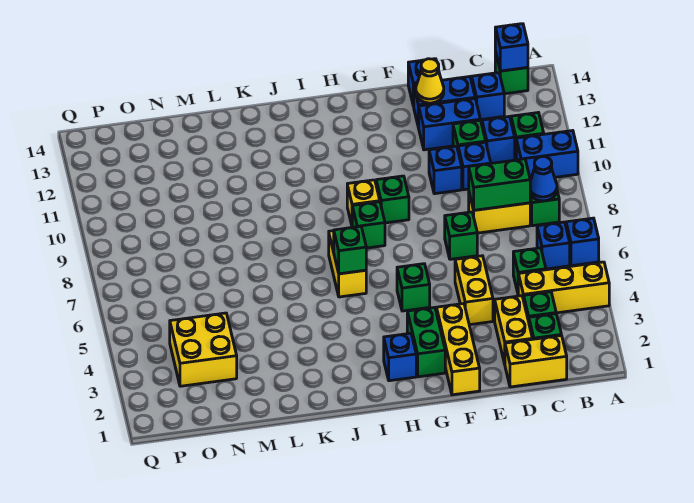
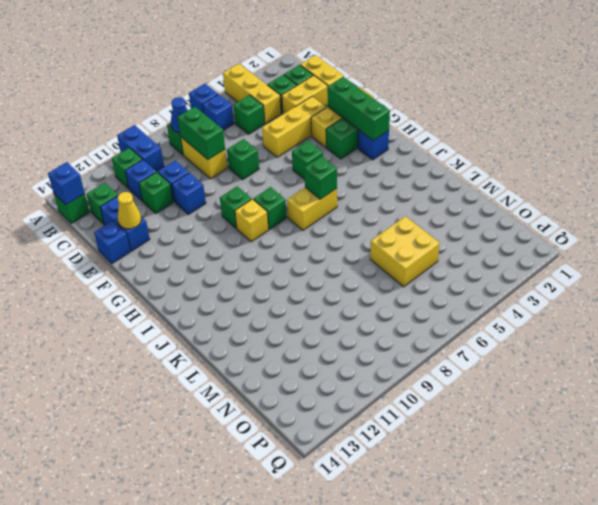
blue 1x1 brick [472,73,504,120] -> green 1x1 brick [87,183,118,224]
blue 1x2 brick [419,99,480,150] -> none
yellow 1x2 brick [455,256,493,325] -> yellow 1x3 brick [262,97,326,157]
none -> green 1x3 brick [327,77,390,141]
yellow 2x2 brick [170,313,237,386] -> yellow 2x2 brick moved to [370,216,440,287]

